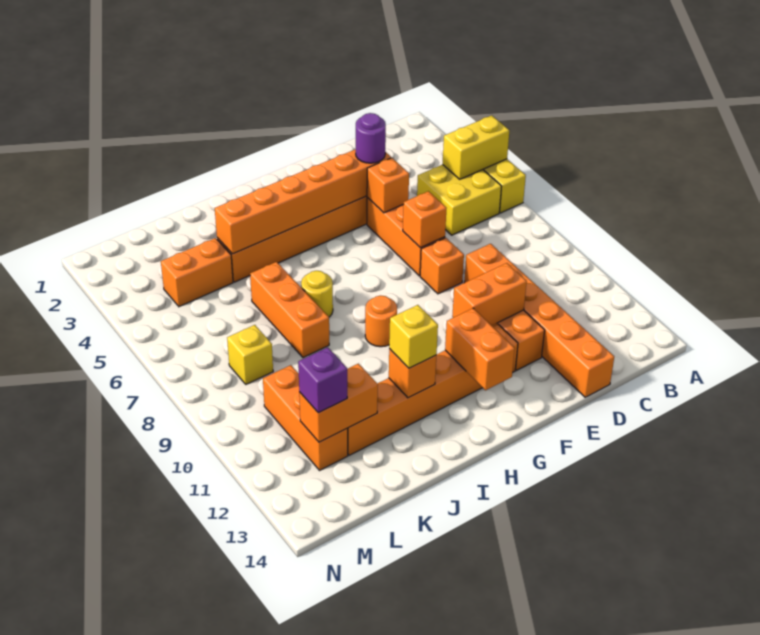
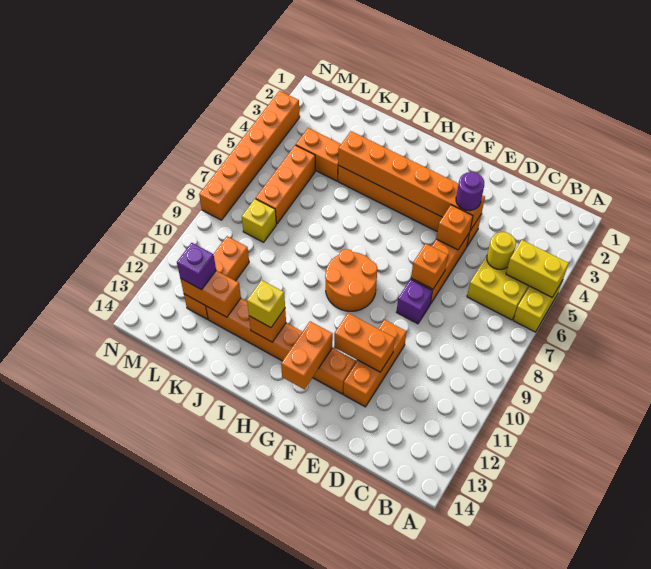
orange 1x6 brick [464,244,614,397] -> orange 1x6 brick moved to [199,91,300,220]
orange 1x1 brick [420,238,464,294] -> purple 1x1 brick [397,279,432,324]
orange 1x1 round brick [365,296,397,347] -> orange 2x2 round brick [325,249,377,311]
yellow 1x1 round brick [301,271,333,317] -> yellow 1x1 round brick moved to [487,232,516,269]
orange 1x3 brick [250,262,329,358] -> orange 1x3 brick moved to [256,145,315,224]

